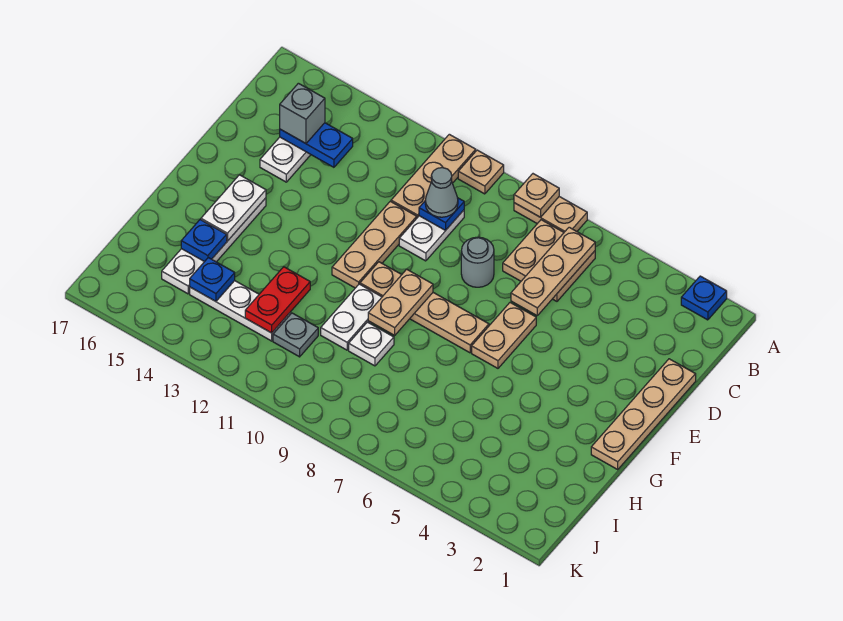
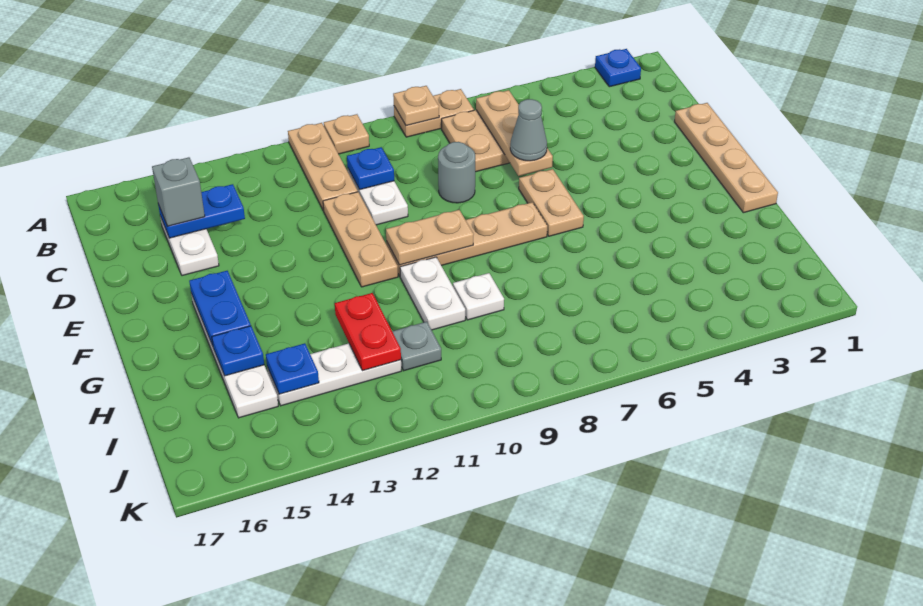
grey 1x1 cone [425,168,458,217] -> grey 1x1 cone moved to [510,99,547,161]
tan 1x2 plate [368,269,433,335] -> tan 1x2 plate turned to [386,210,474,265]
white 1x2 plate [201,175,266,241] -> blue 1x2 plate [189,271,251,346]

